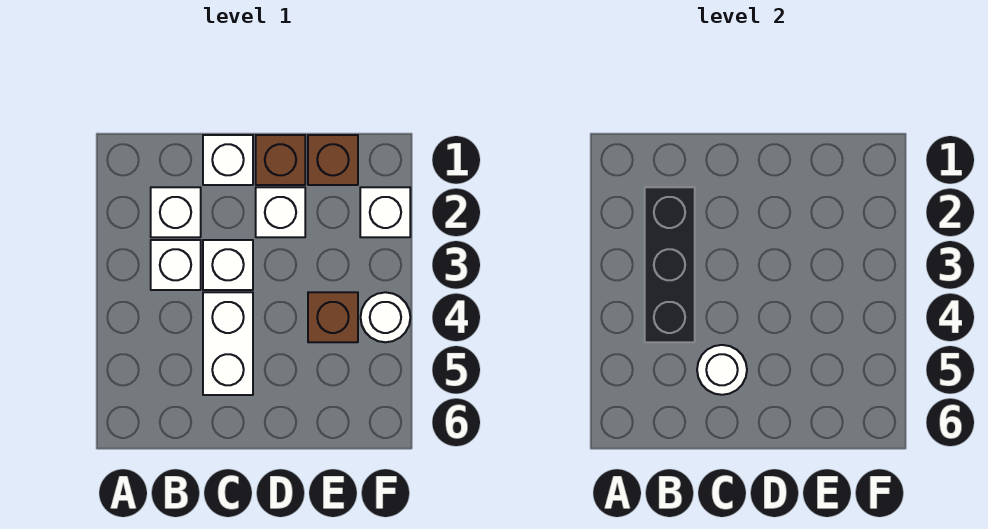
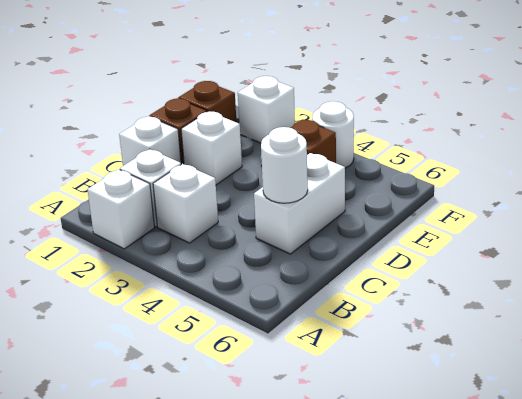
black 1x3 brick [645,187,695,342] -> none
white 1x1 brick [203,240,253,290] -> white 1x1 brick moved to [87,169,154,249]
white 1x2 brick [203,292,253,395] -> white 1x2 brick turned to [254,153,345,254]

